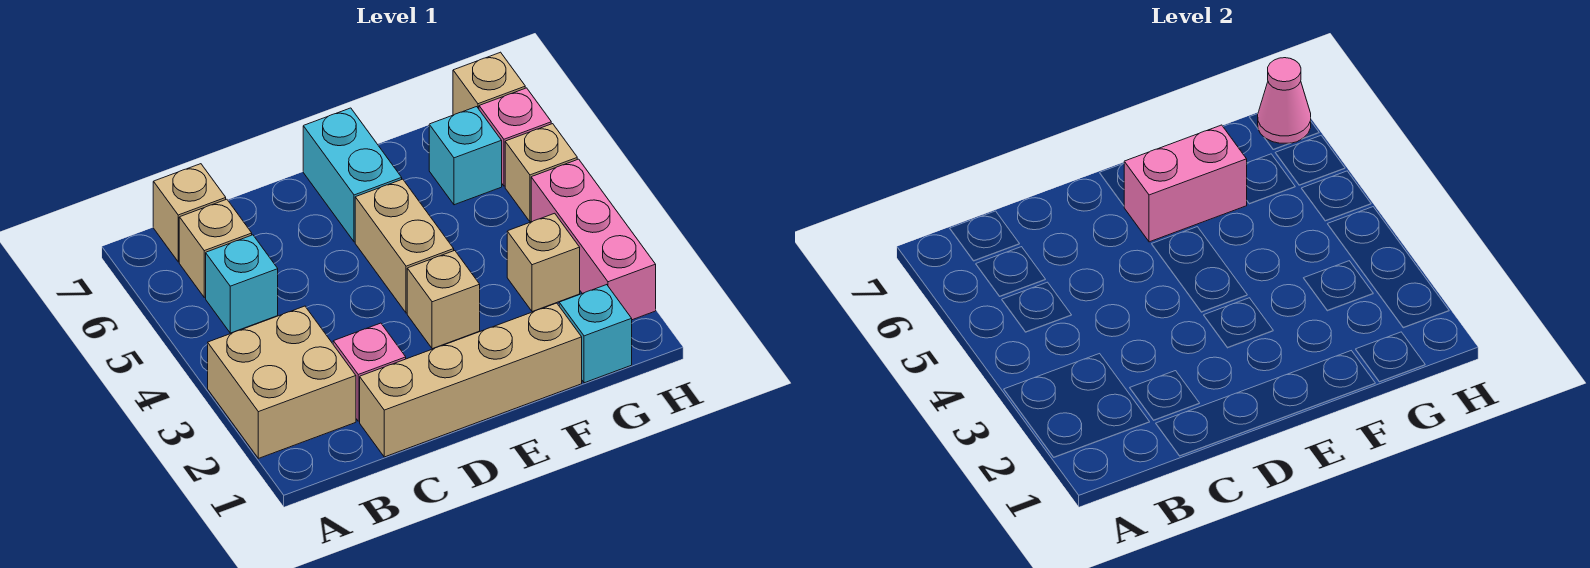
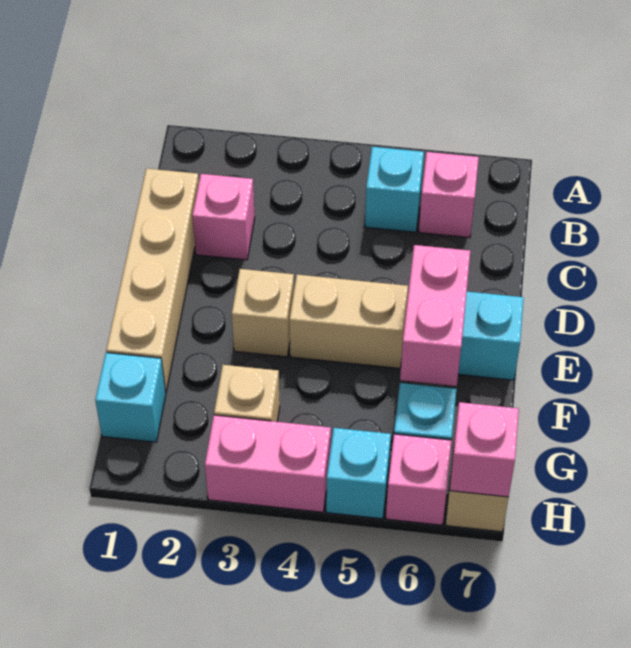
tan 2x2 brick [208,306,356,458] -> none
tan 1x1 brick [179,199,252,297] -> pink 1x1 brick [419,152,479,238]
tan 1x1 brick [153,164,226,262] -> none
pink 1x3 brick [531,159,656,320] -> pink 1x2 brick [205,415,331,512]
tan 1x1 brick [505,124,577,222] -> cyan 1x1 brick [326,428,391,519]
pink 1x1 cone [1258,58,1311,143] -> pink 1x1 brick [450,402,519,497]

